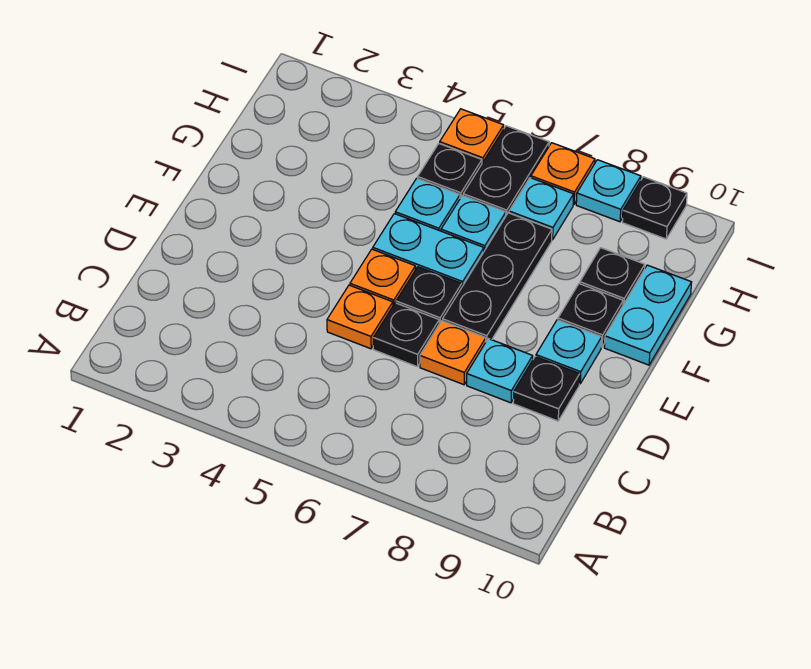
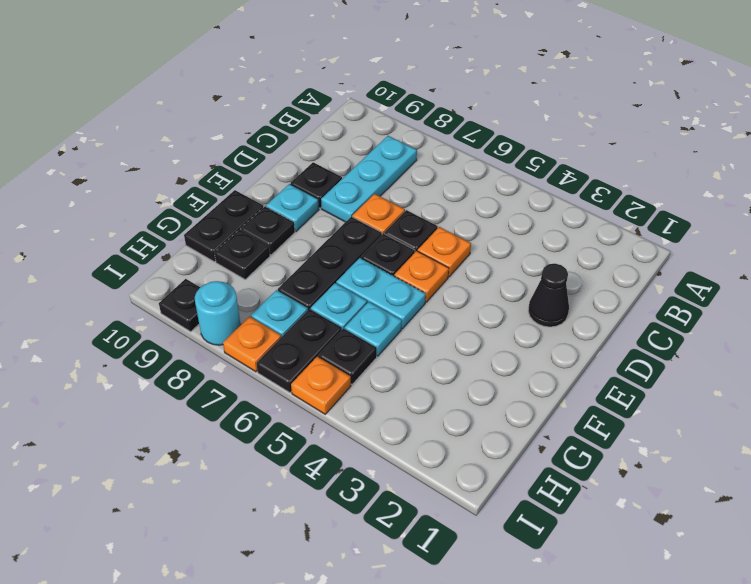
none -> black 1x1 cone [528,264,569,327]
cyan 1x1 plate [467,339,533,403] -> cyan 1x3 plate [321,136,417,222]
cyan 1x2 plate [604,265,692,365] -> black 1x2 plate [184,190,263,262]
cyan 1x1 plate [576,160,641,222] -> cyan 1x1 round brick [195,281,241,345]

